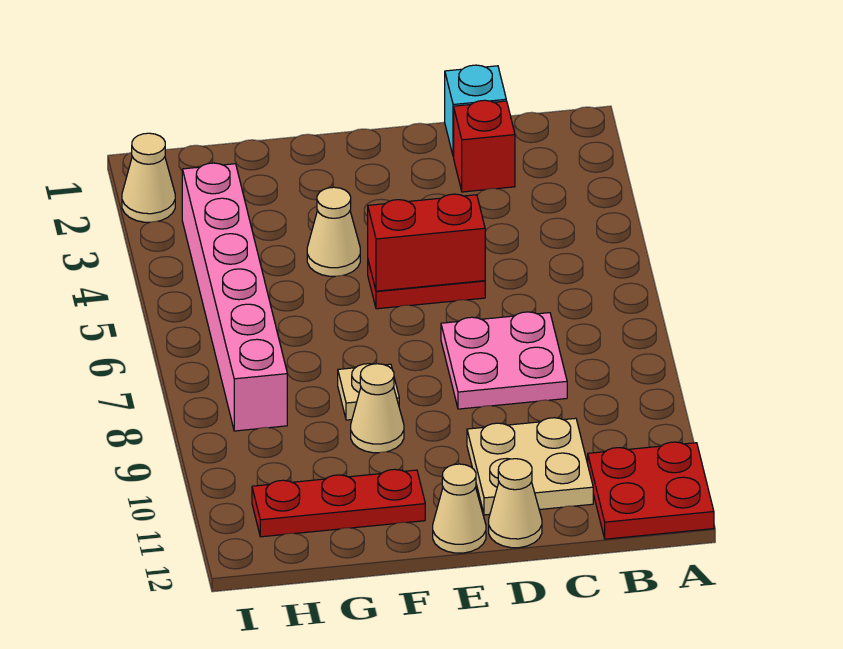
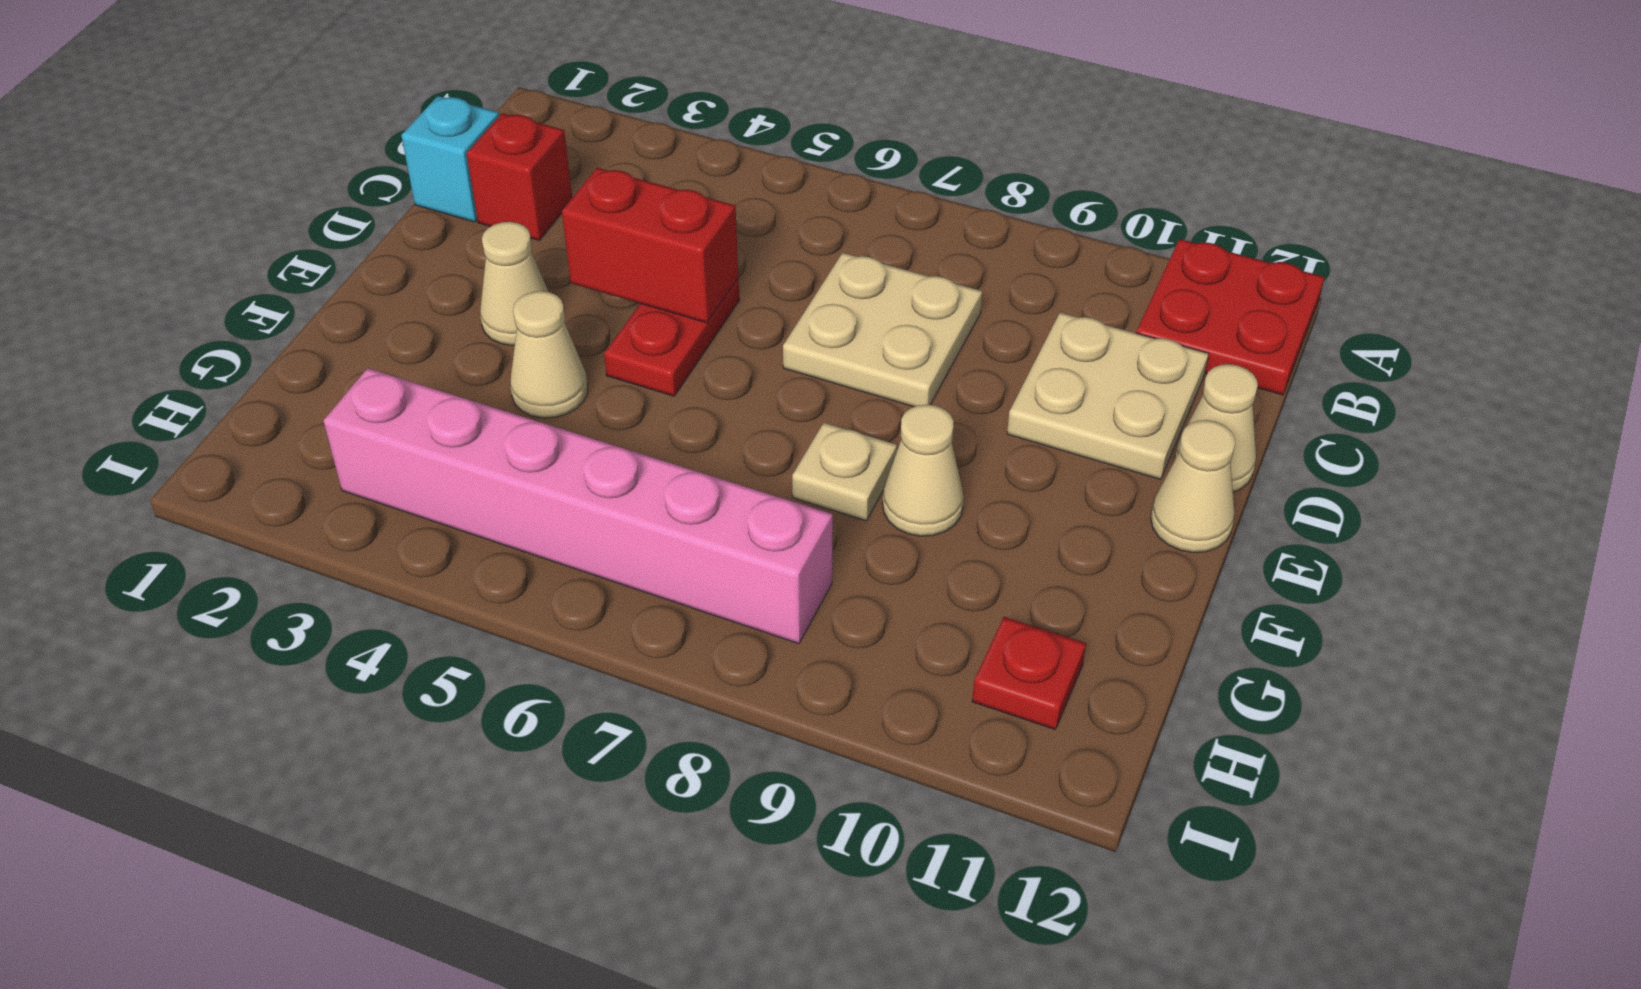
pink 2x2 plate [441,312,567,409] -> tan 2x2 plate [783,253,982,407]
red 1x2 brick [368,194,485,291] -> red 1x2 brick turned to [562,168,738,323]
red 1x3 plate [252,469,425,537] -> red 1x1 plate [972,617,1086,729]
tan 1x1 cone [122,133,175,222] -> tan 1x1 cone moved to [480,222,548,346]

